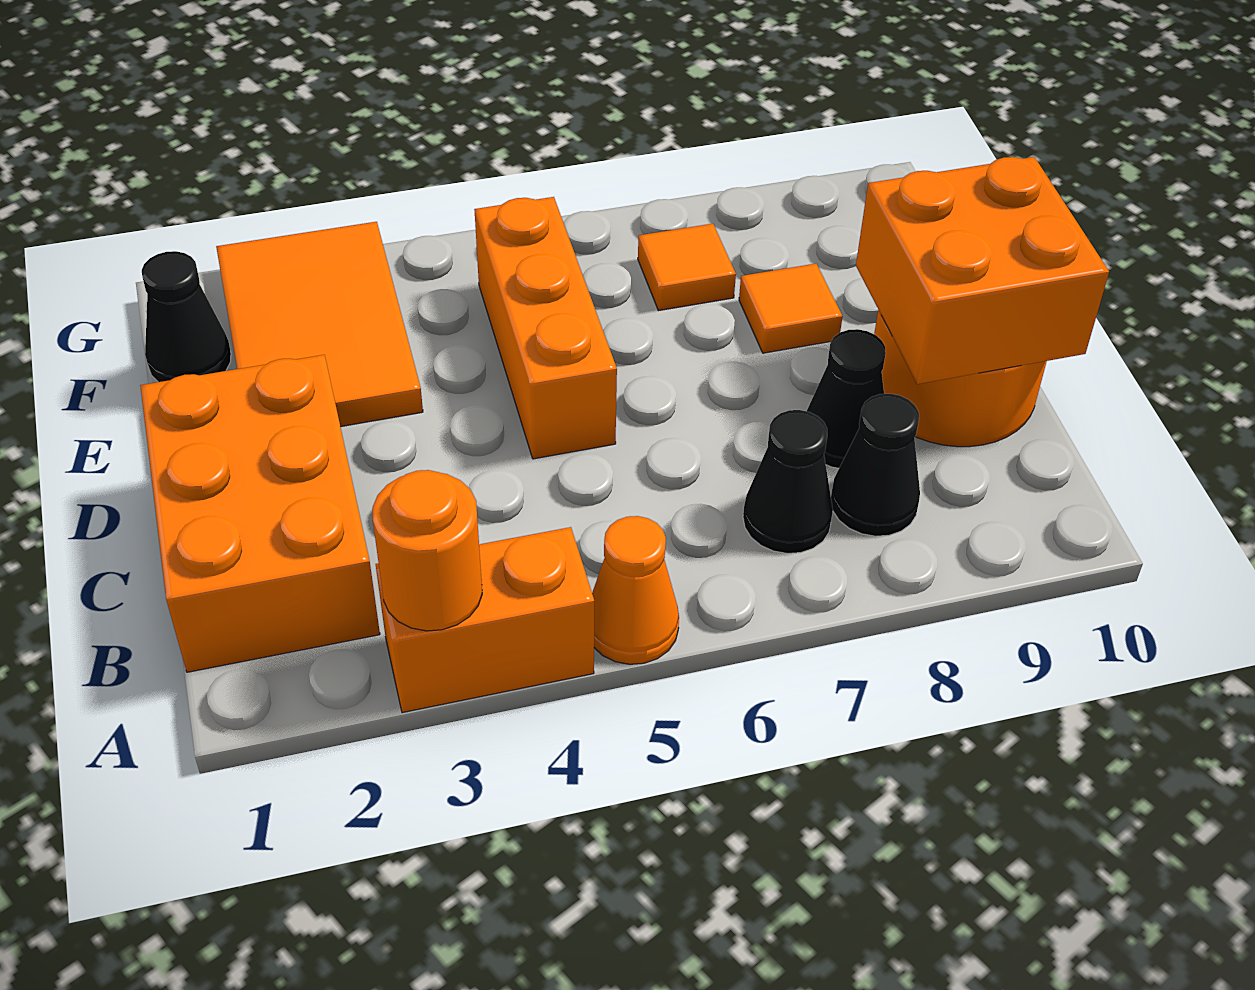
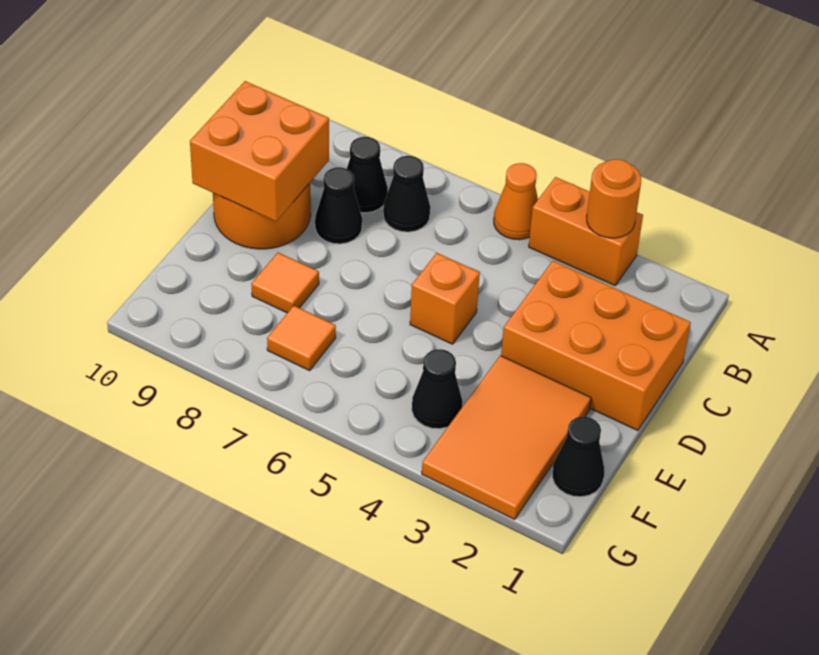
orange 2x3 brick [140,355,380,672] -> orange 2x3 brick turned to [501,261,691,430]
orange 1x3 brick [474,197,617,459] -> orange 1x1 brick [410,253,480,344]
none -> black 1x1 cone [412,349,462,429]

